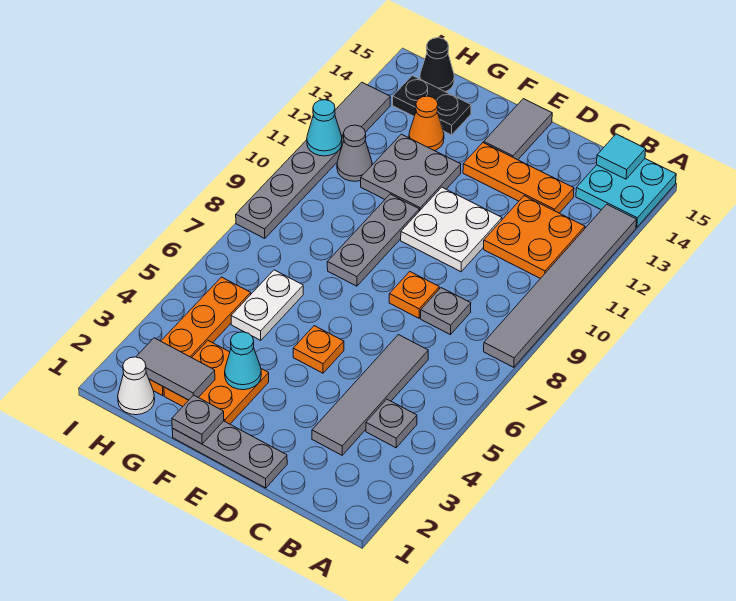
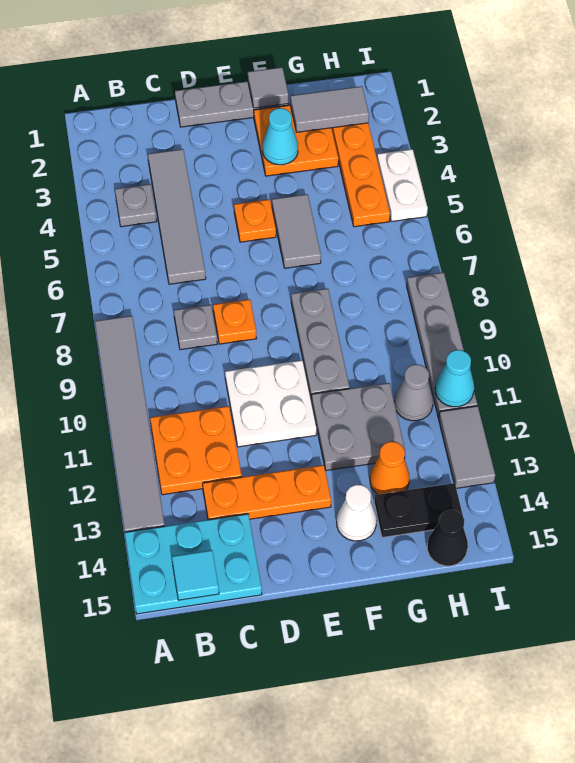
cyan 2x2 plate [576,159,676,227] -> cyan 2x3 plate [125,514,262,614]
grey 1x2 tile [484,99,552,160] -> grey 1x2 tile moved to [272,194,321,268]
grey 1x1 plate [172,395,224,444] -> grey 1x1 tile [248,67,288,108]
white 1x2 plate [231,270,303,340] -> white 1x2 plate moved to [377,149,428,222]
white 1x1 cone [118,357,155,415] -> white 1x1 cone moved to [337,485,377,541]

